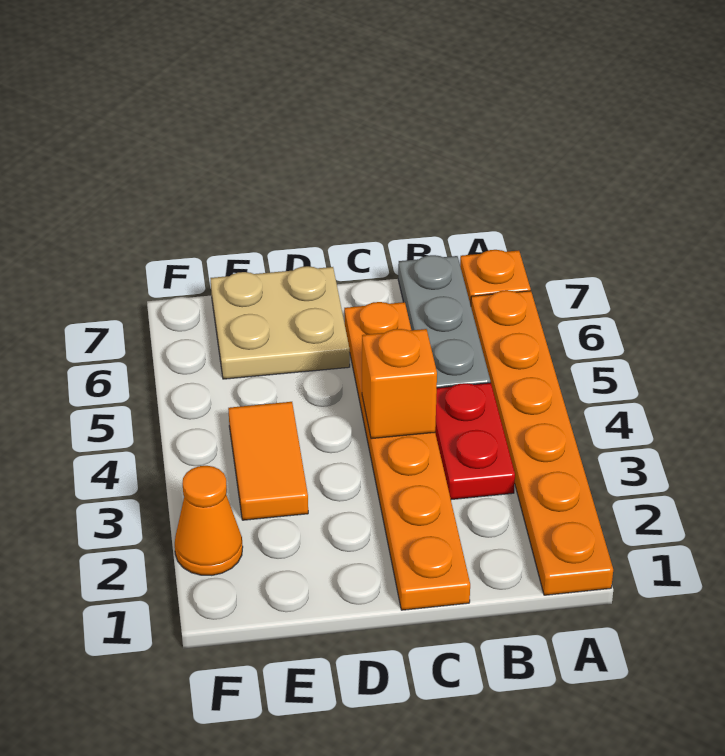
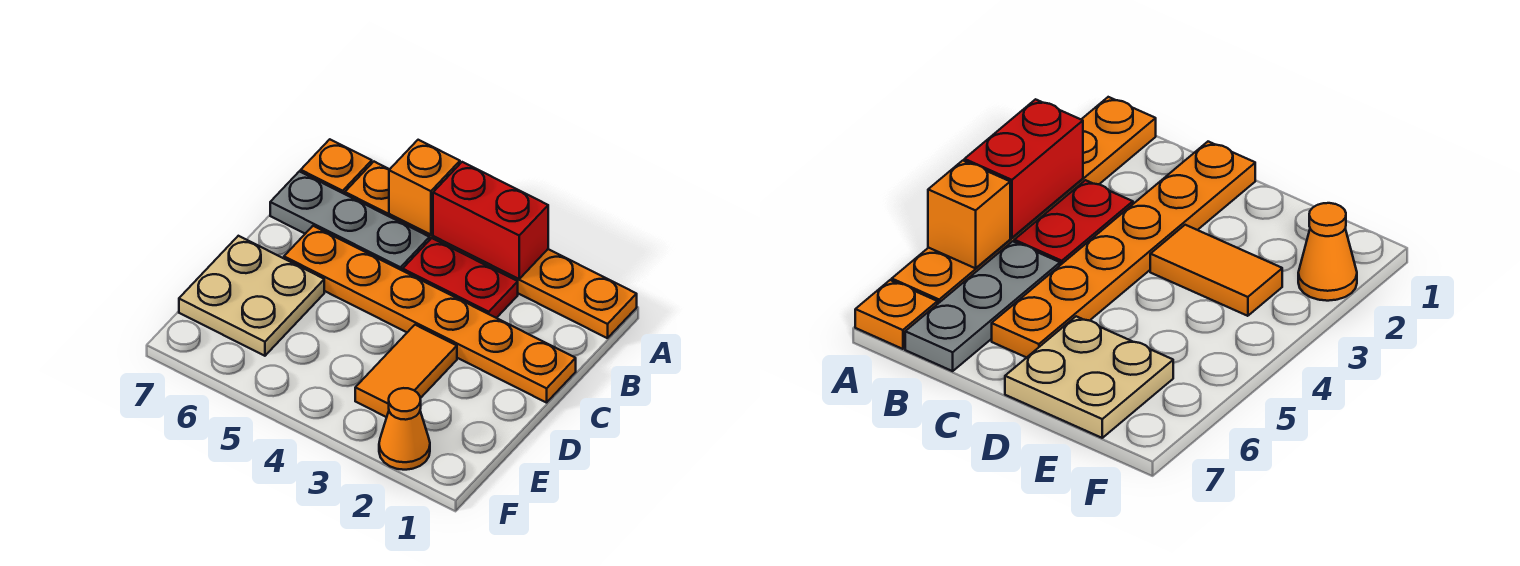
none -> red 1x2 brick [433,162,548,279]
orange 1x1 brick [362,329,437,439] -> orange 1x1 brick moved to [389,140,460,235]
orange 1x2 tile [228,402,308,520] -> orange 1x2 tile turned to [355,325,457,417]

